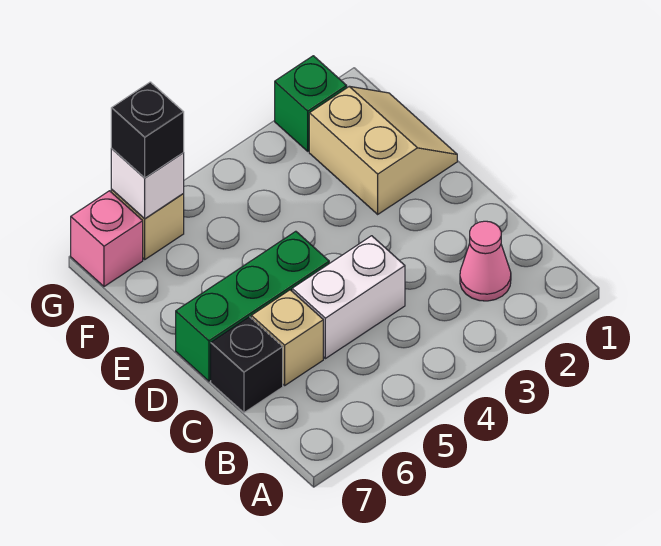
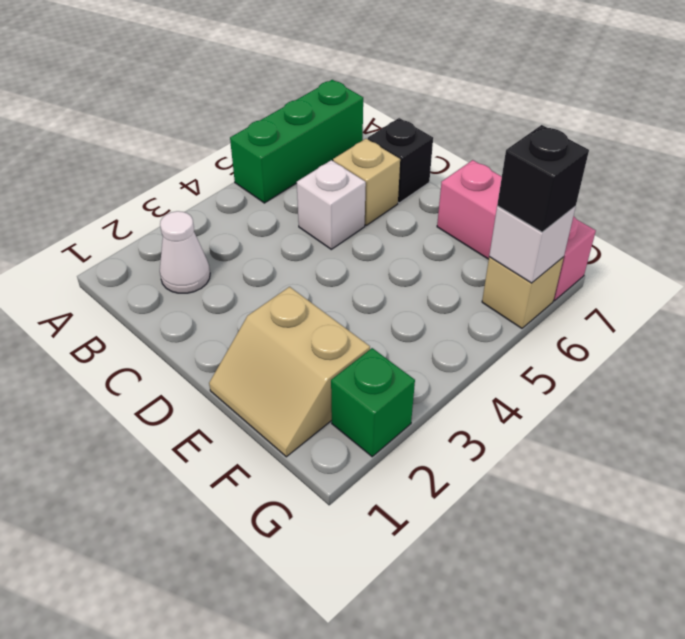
pink 1x1 cone [460,221,511,301] -> white 1x1 cone [160,211,210,293]
white 1x2 brick [292,236,405,359] -> white 1x1 brick [297,160,366,249]
green 1x3 brick [176,231,329,381] -> green 1x3 brick moved to [230,80,363,203]
pink 1x1 brick [71,191,143,287] -> pink 1x3 brick [437,160,596,301]

